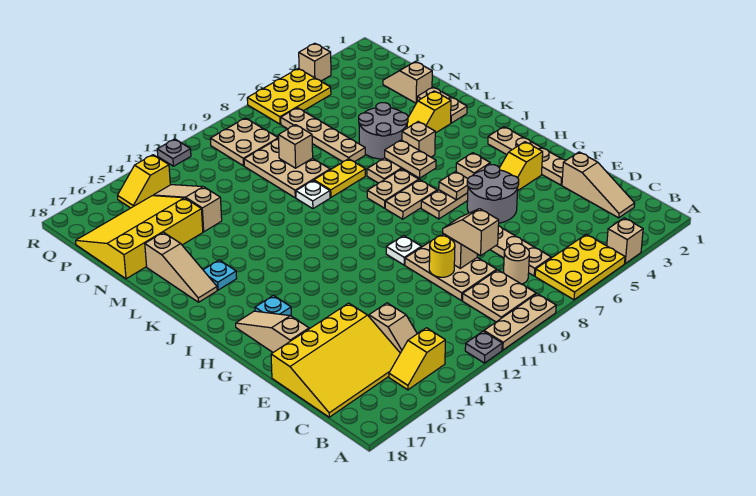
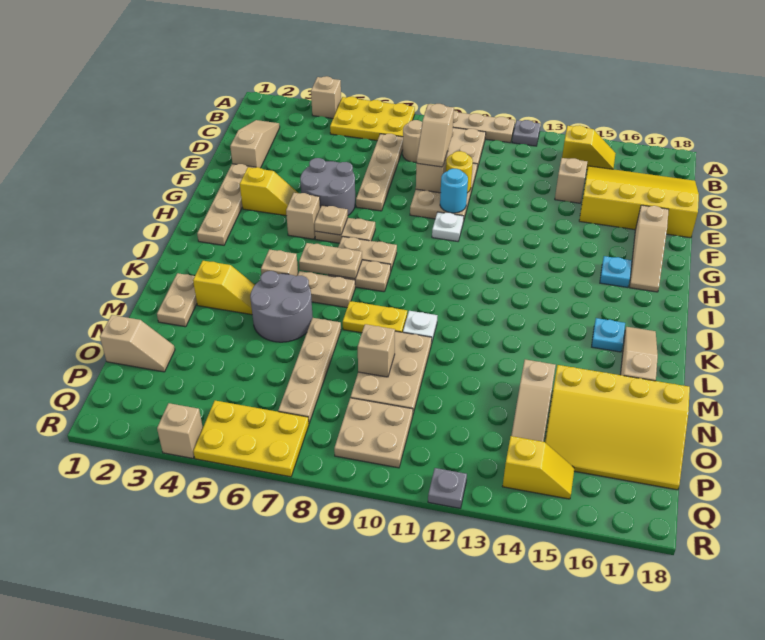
none -> cyan 1x1 round brick [440,169,468,213]
tan 1x2 plate [385,140,436,178] -> tan 1x2 plate turned to [299,243,362,279]
tan 1x2 slope [383,62,432,103] -> tan 1x2 slope turned to [100,315,175,372]

